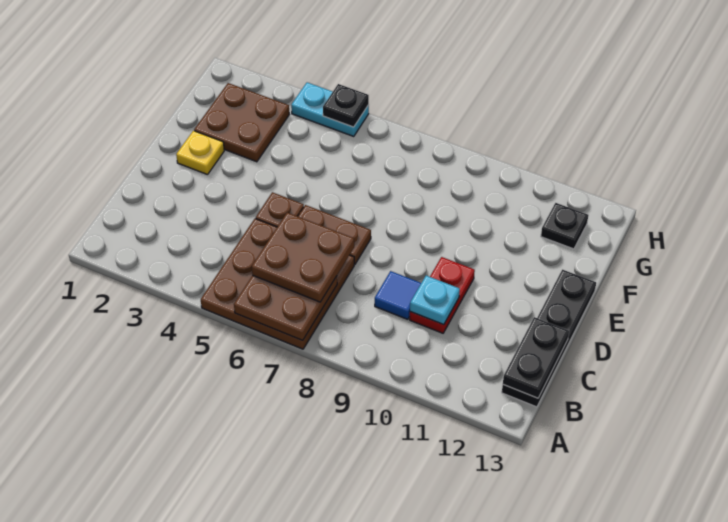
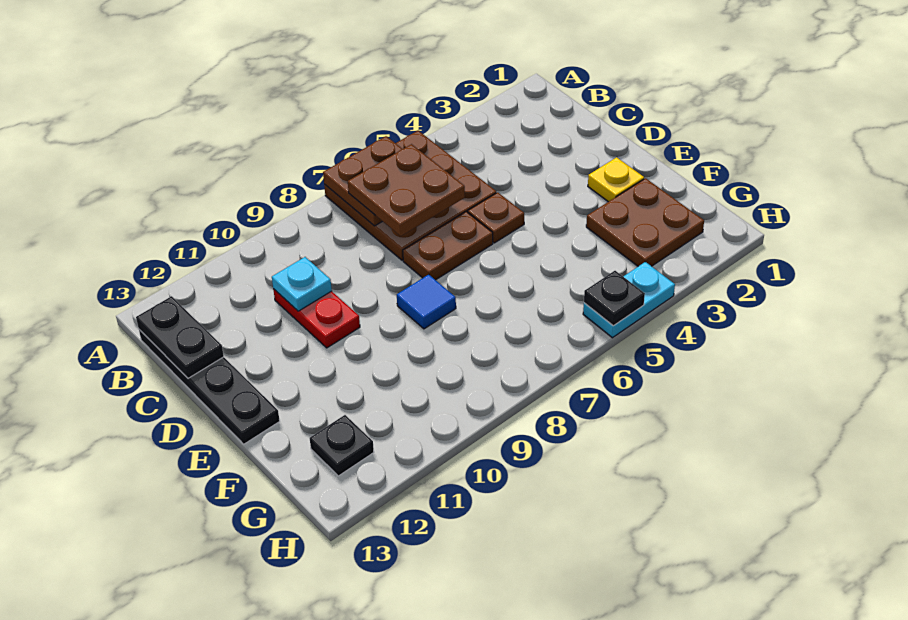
blue 1x1 tile [375,271,421,319] -> blue 1x1 tile moved to [397,274,456,329]

